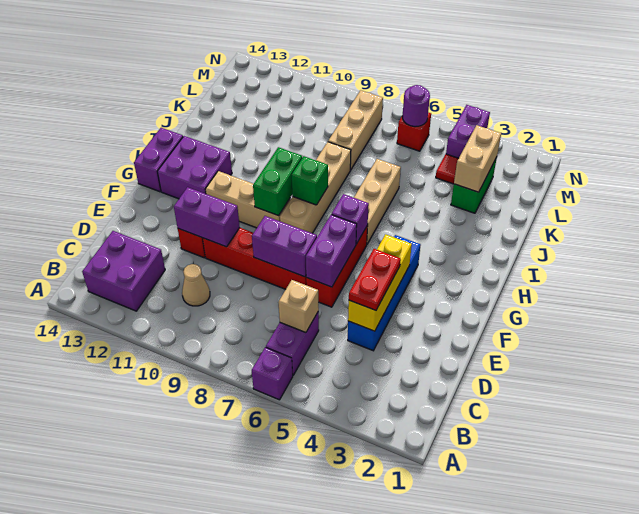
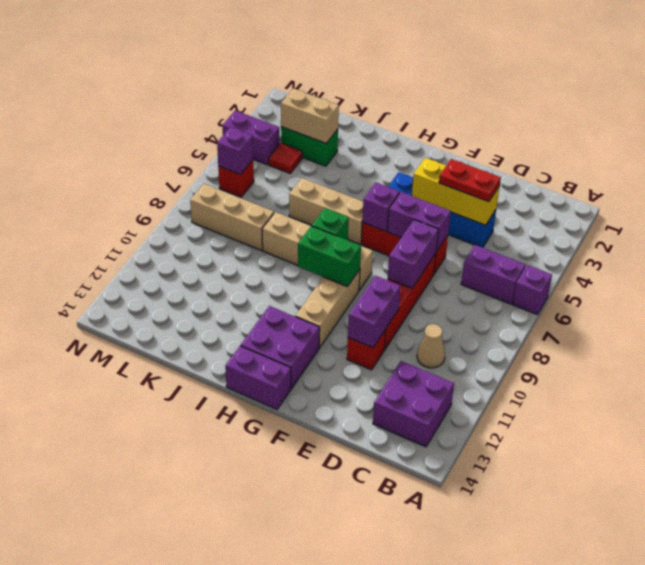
tan 1x1 brick [278,280,319,333] -> none
purple 1x1 round brick [402,85,430,127] -> purple 1x1 brick [217,127,253,175]

